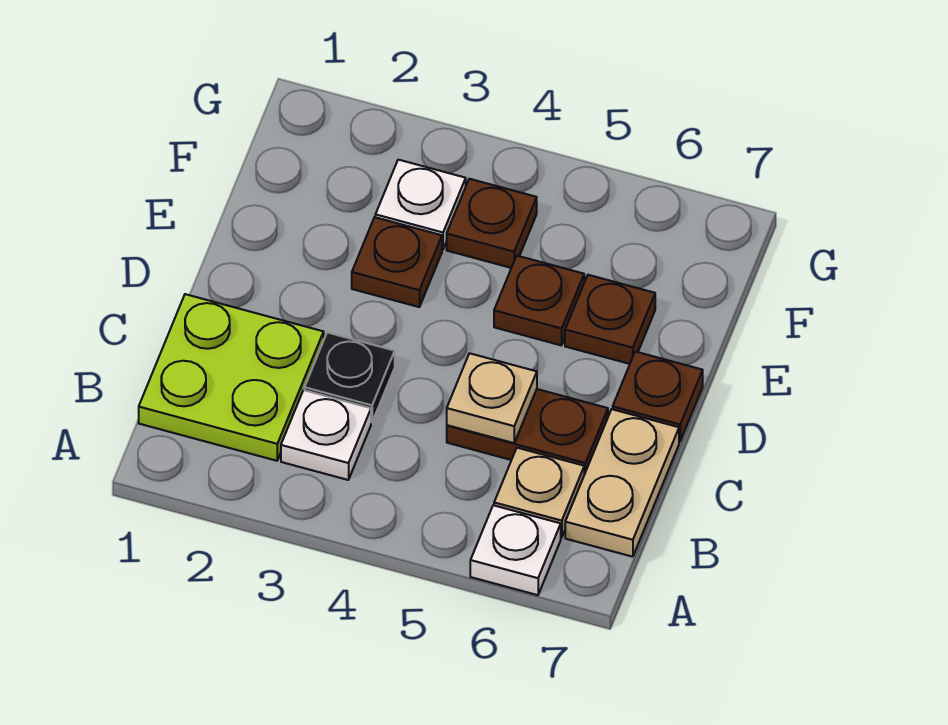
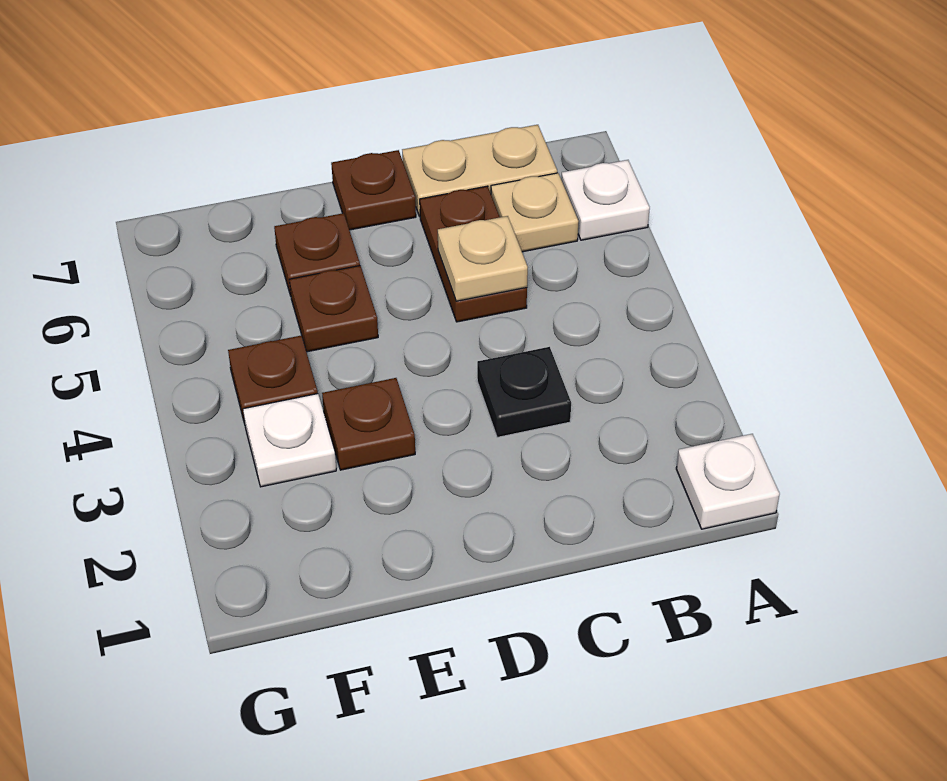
lime 2x2 plate [139,294,324,461] -> none
white 1x1 plate [281,390,371,480] -> white 1x1 plate moved to [676,434,780,529]

